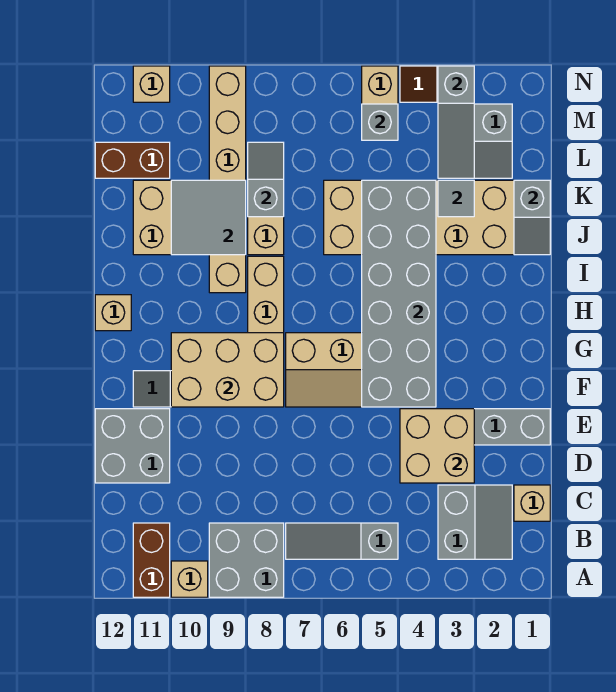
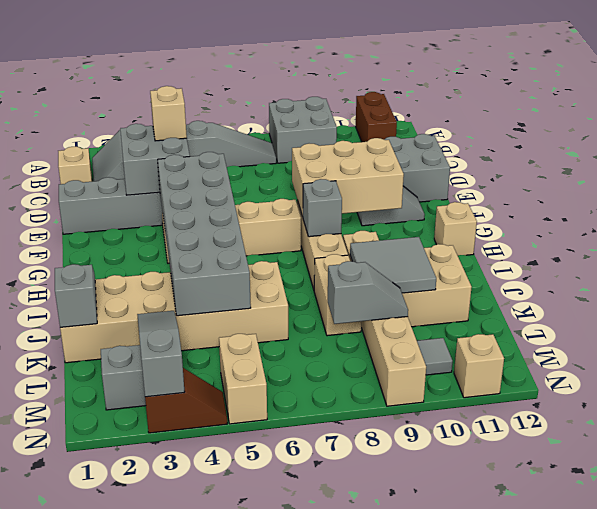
tan 1x1 brick [171,561,208,597] -> tan 1x1 brick moved to [150,86,187,141]
tan 2x2 brick [400,409,474,483] -> grey 2x2 brick [120,124,190,195]
grey 1x1 tile [438,180,474,217] -> grey 1x1 tile moved to [417,338,453,375]
grey 1x2 slope [248,142,284,217] -> grey 1x2 slope turned to [328,261,408,324]
brown 1x2 brick [95,142,170,178] -> none
grey 1x1 brick [362,104,398,140] -> grey 1x1 brick moved to [303,179,342,237]

